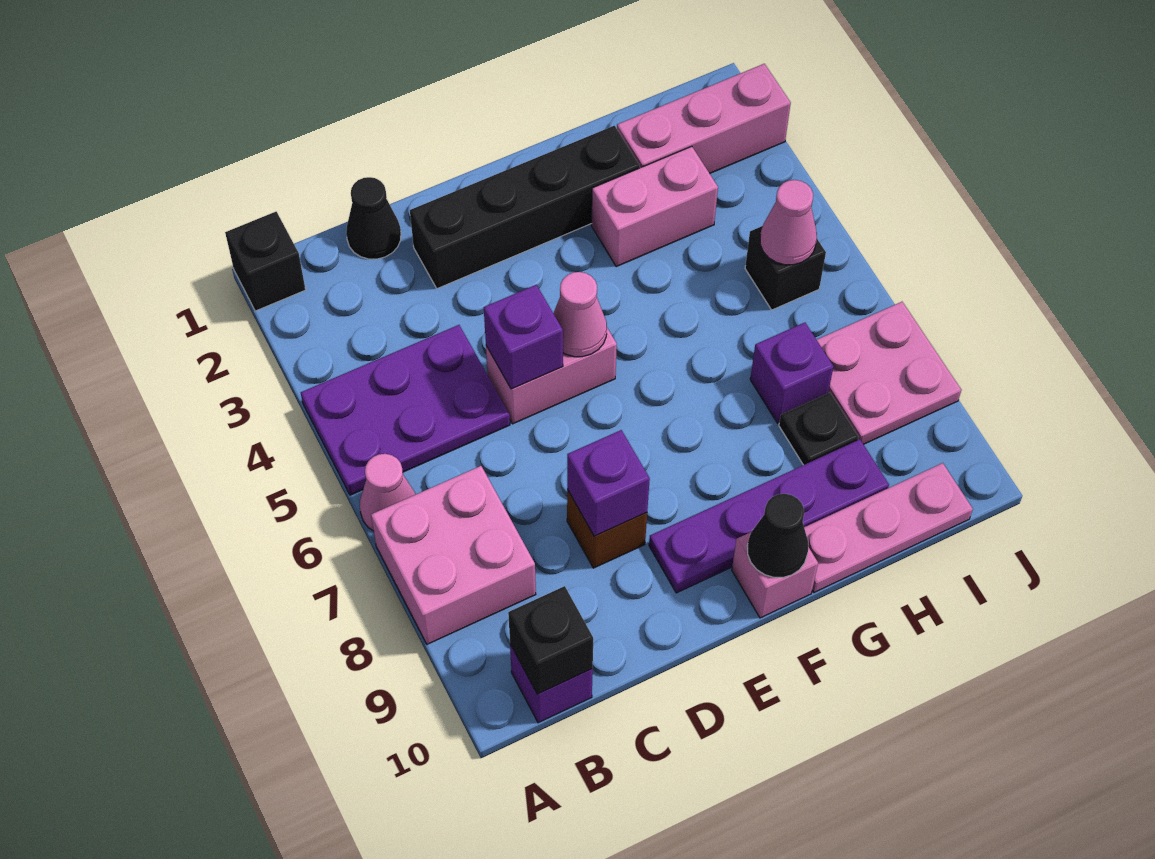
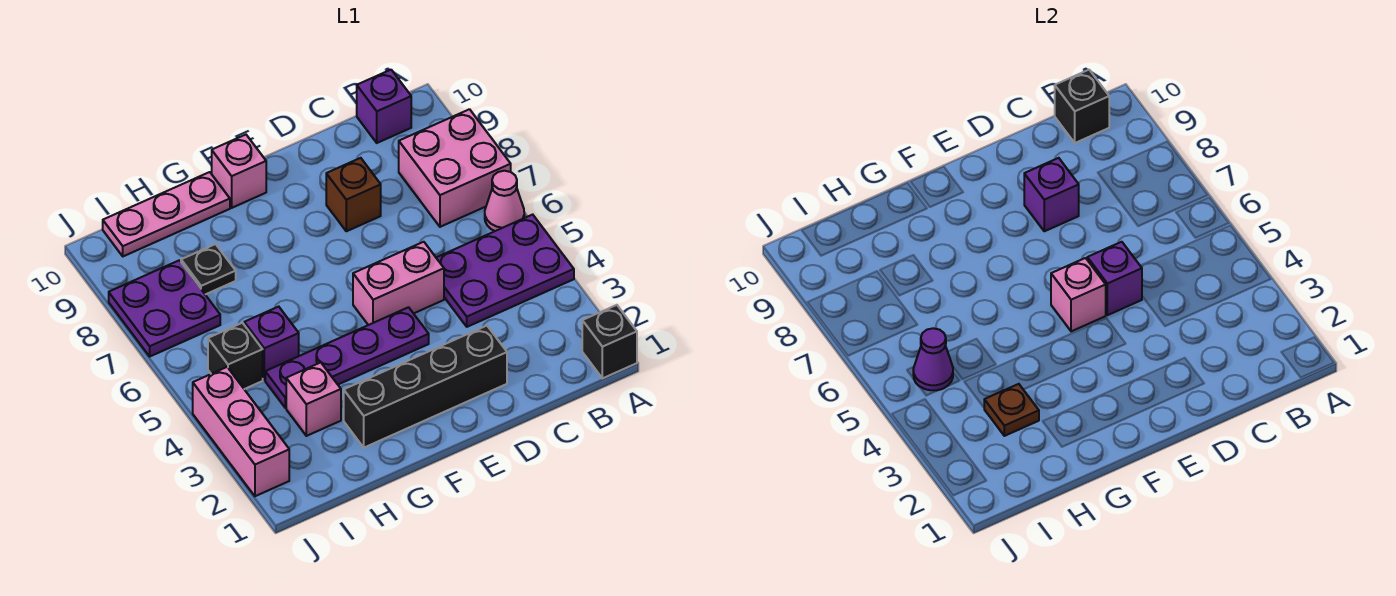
black 1x1 cone [346,177,401,259] -> none
pink 1x1 cone [553,272,607,357] -> pink 1x1 brick [1051,258,1106,331]
purple 1x4 plate [649,439,889,593] -> purple 1x4 plate moved to [265,307,429,408]
black 1x1 cone [747,494,808,577] -> none
pink 1x2 brick [591,146,718,267] -> pink 1x1 brick [286,363,341,436]
pink 1x3 brick [617,64,791,174] -> pink 1x3 brick turned to [193,367,289,496]
none -> brown 1x1 plate [984,384,1039,436]
purple 1x1 brick [750,323,833,423] -> purple 1x1 brick moved to [244,307,299,380]
pink 1x1 cone [760,180,817,265] -> purple 1x1 cone [913,328,953,390]
pink 2x2 plate [817,302,961,444] -> purple 2x2 plate [109,260,220,356]

